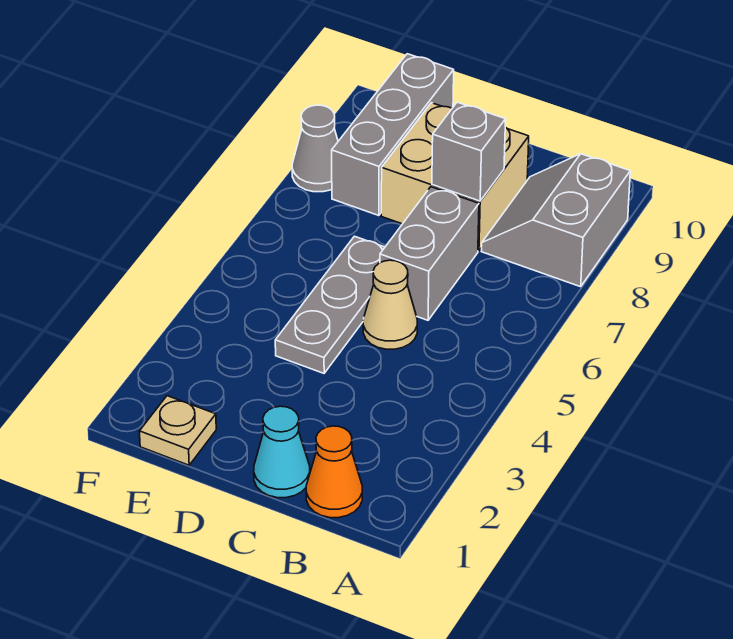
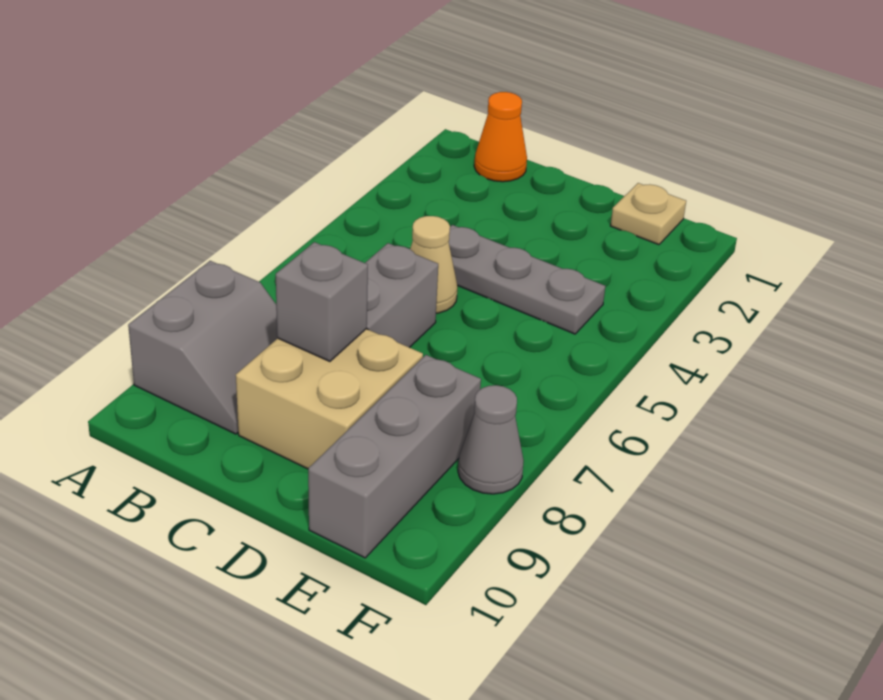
cyan 1x1 cone [254,406,310,498] -> none
grey 1x3 plate [275,236,385,373] -> grey 1x3 plate turned to [449,225,605,334]

